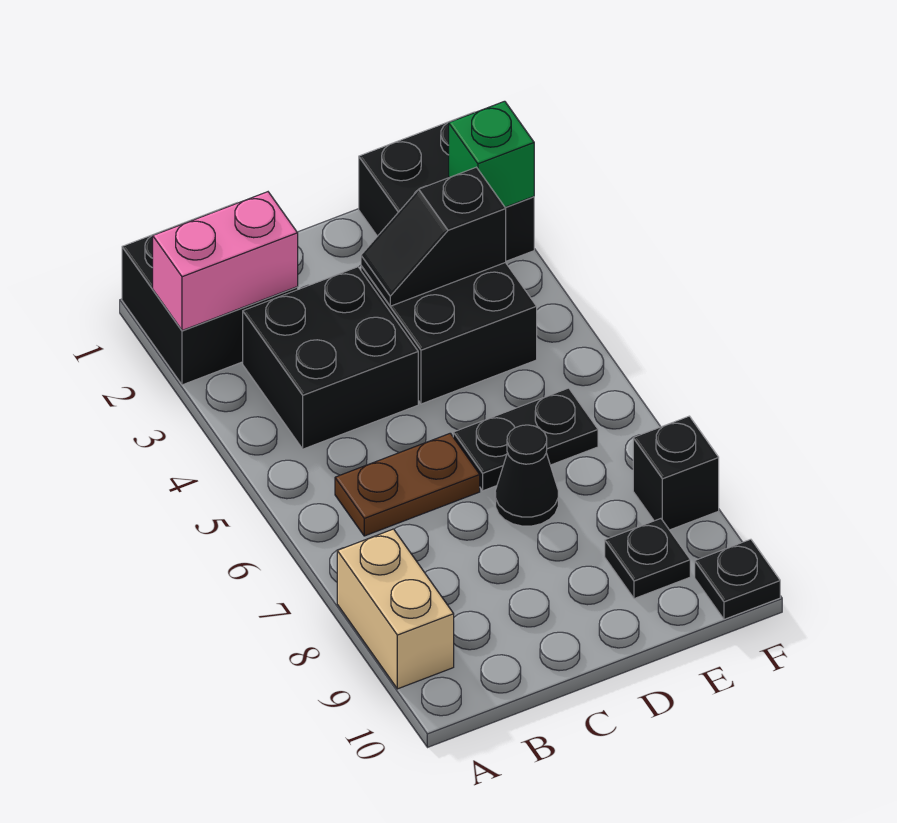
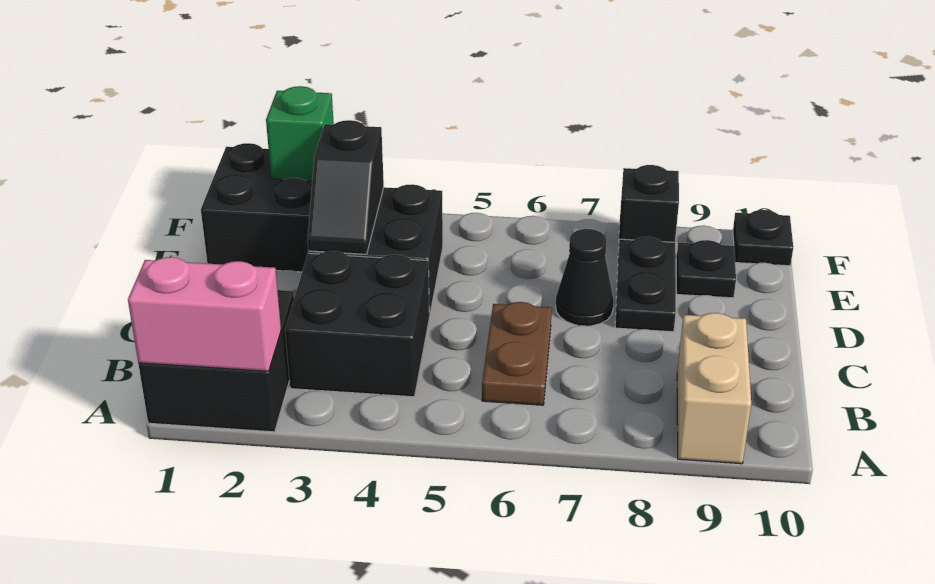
pink 1x2 brick [153,192,298,331] -> pink 1x2 brick turned to [128,257,281,371]
tan 1x2 brick [337,529,454,689] -> tan 1x2 brick turned to [677,313,751,464]
black 1x2 plate [453,388,598,491] -> black 1x2 plate moved to [615,237,676,332]

